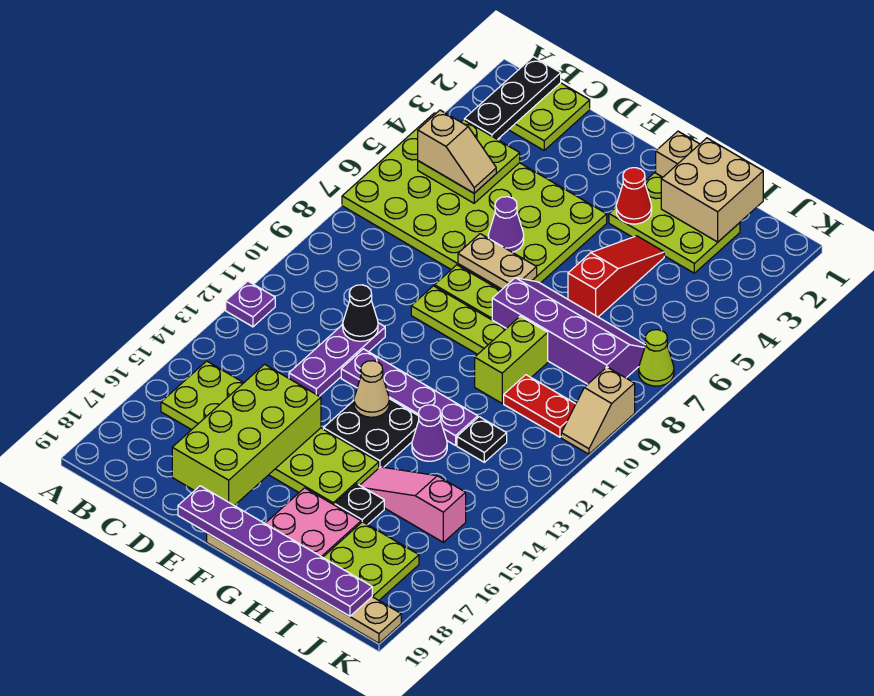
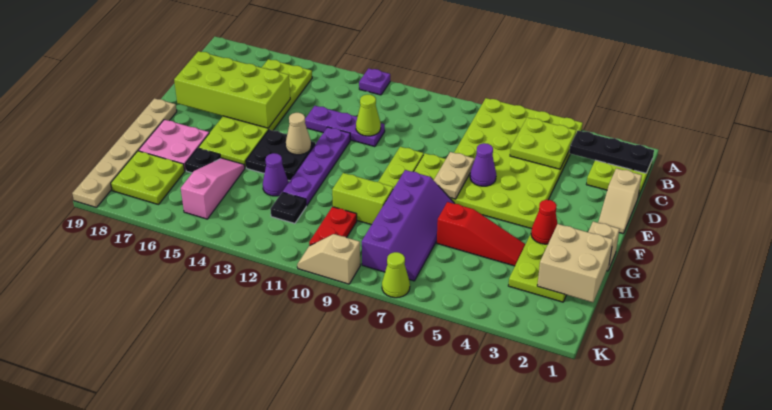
tan 1x2 slope [418,110,496,193] -> tan 1x2 slope moved to [598,168,642,234]
black 1x1 cone [343,285,378,341] -> lime 1x1 cone [356,94,381,136]
purple 1x6 plate [178,486,372,616] -> none

